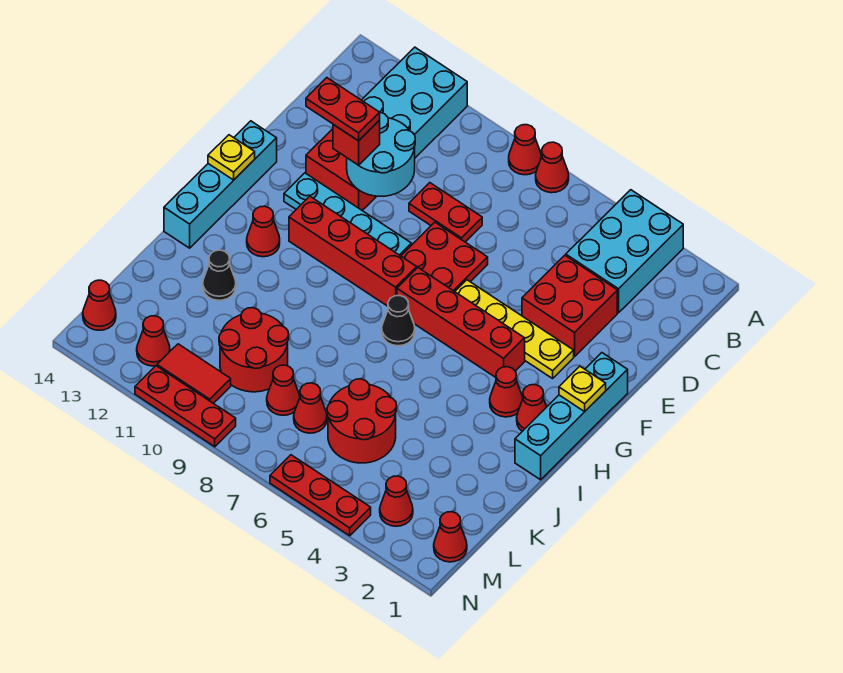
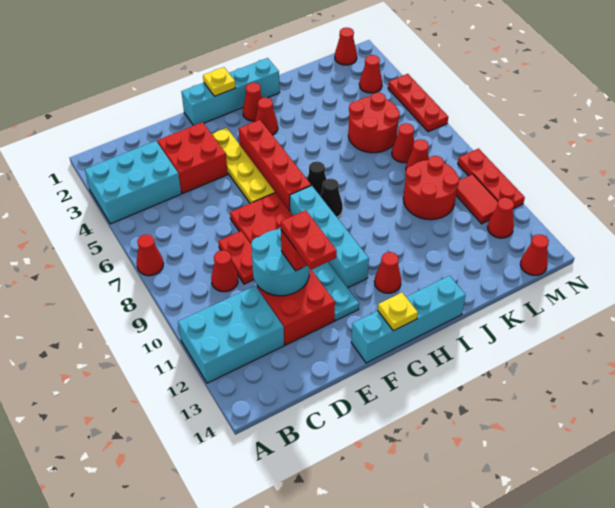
red 1x1 cone [509,125,542,175] -> red 1x1 cone moved to [211,250,238,292]
red 1x4 brick [289,196,417,306] -> cyan 1x4 brick [290,185,369,288]
black 1x1 cone [203,250,236,300] -> black 1x1 cone moved to [321,179,343,217]

